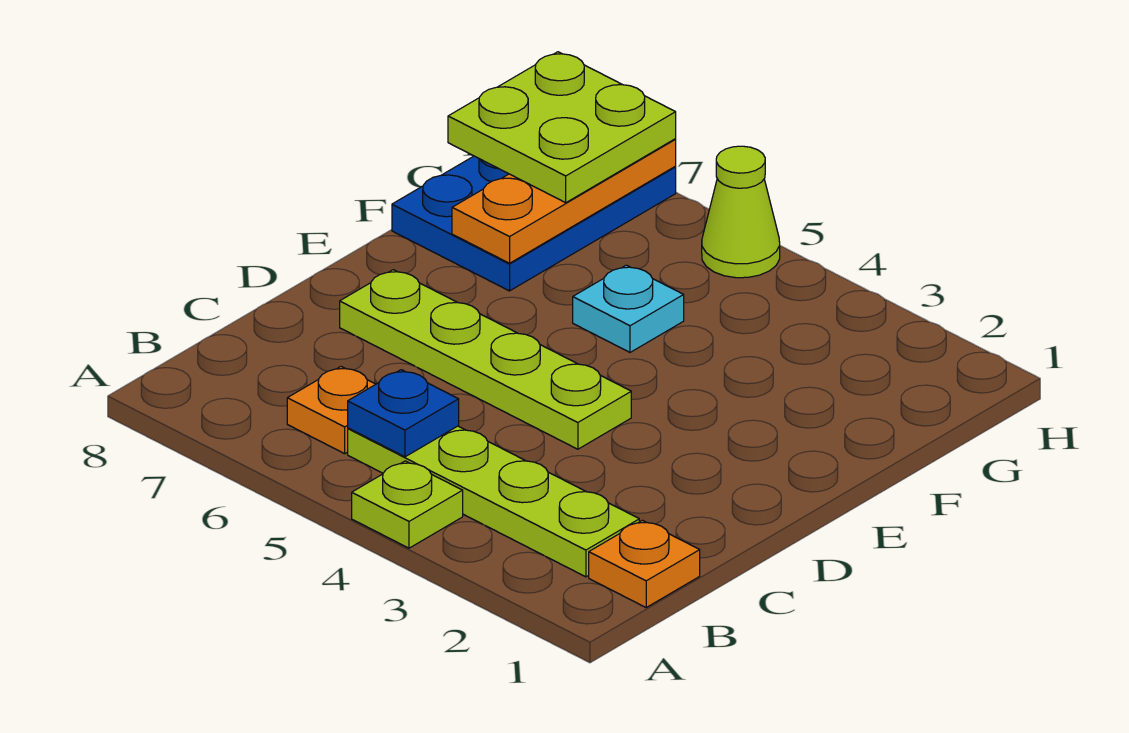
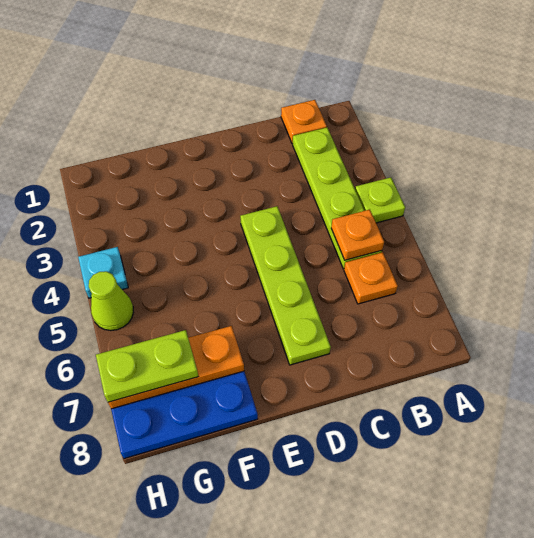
blue 1x1 plate [348,370,459,457] -> orange 1x1 plate [331,210,384,260]
cyan 1x1 plate [573,265,684,352] -> cyan 1x1 plate moved to [78,247,128,298]
lime 2x2 plate [448,52,676,203] -> lime 1x2 plate [96,330,198,402]

